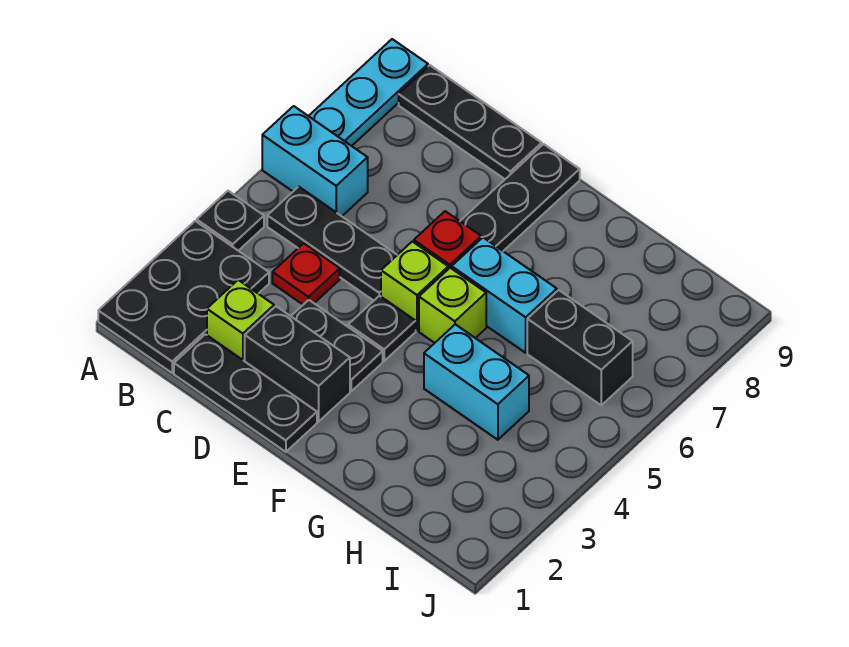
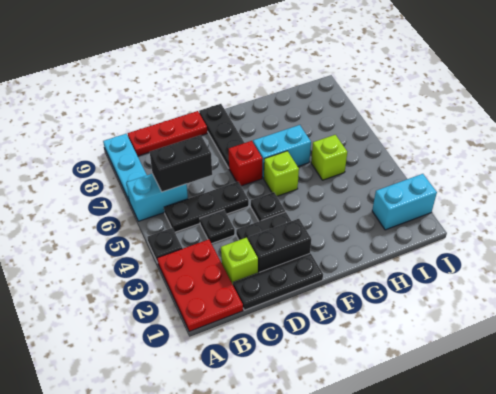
black 2x3 plate [98,221,269,373] -> red 2x3 plate [157,239,243,332]
black 1x3 plate [399,65,542,179] -> red 1x3 plate [128,111,207,156]
red 1x1 plate [272,243,340,305] -> black 1x1 plate [200,210,235,244]
lime 1x1 brick [381,241,448,330] -> lime 1x1 brick moved to [311,135,347,180]
cyan 1x2 brick [424,324,529,440] -> cyan 1x2 brick moved to [372,174,437,230]
black 1x2 brick [527,290,633,405] -> black 1x2 brick moved to [150,135,212,192]

